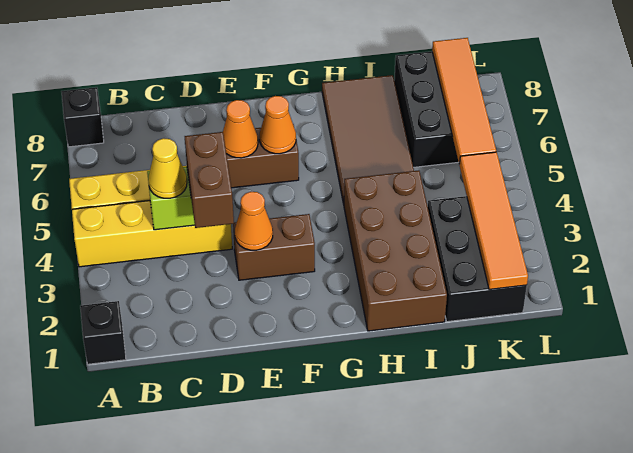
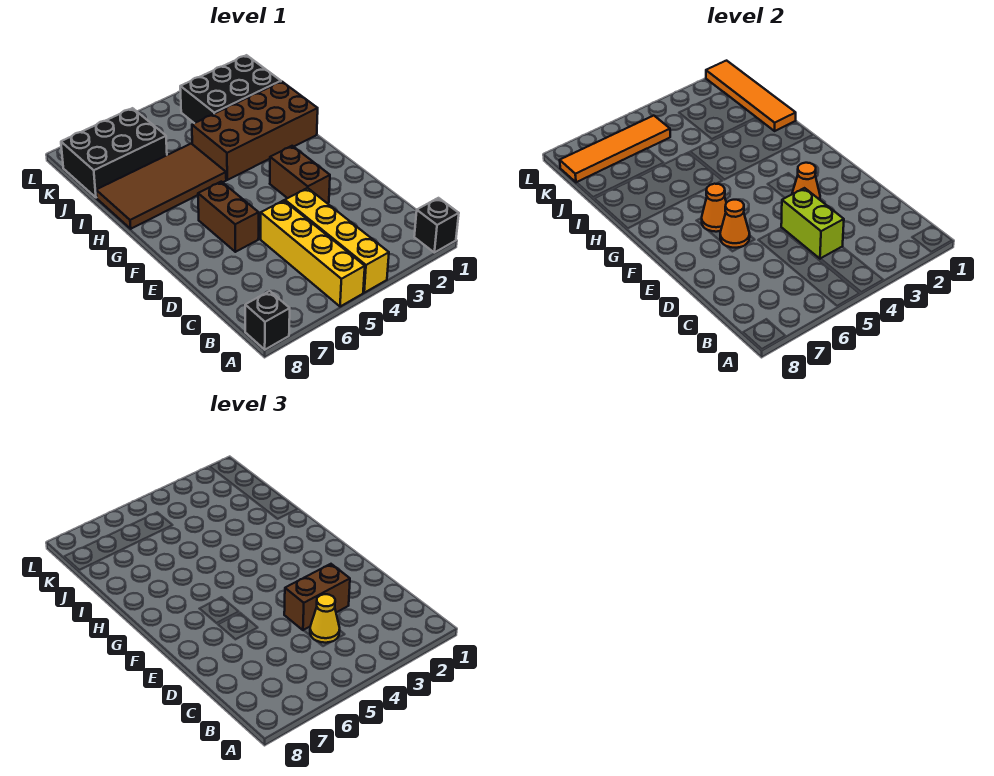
orange 1x4 tile [459,152,528,289] -> orange 1x4 tile turned to [706,61,796,131]

